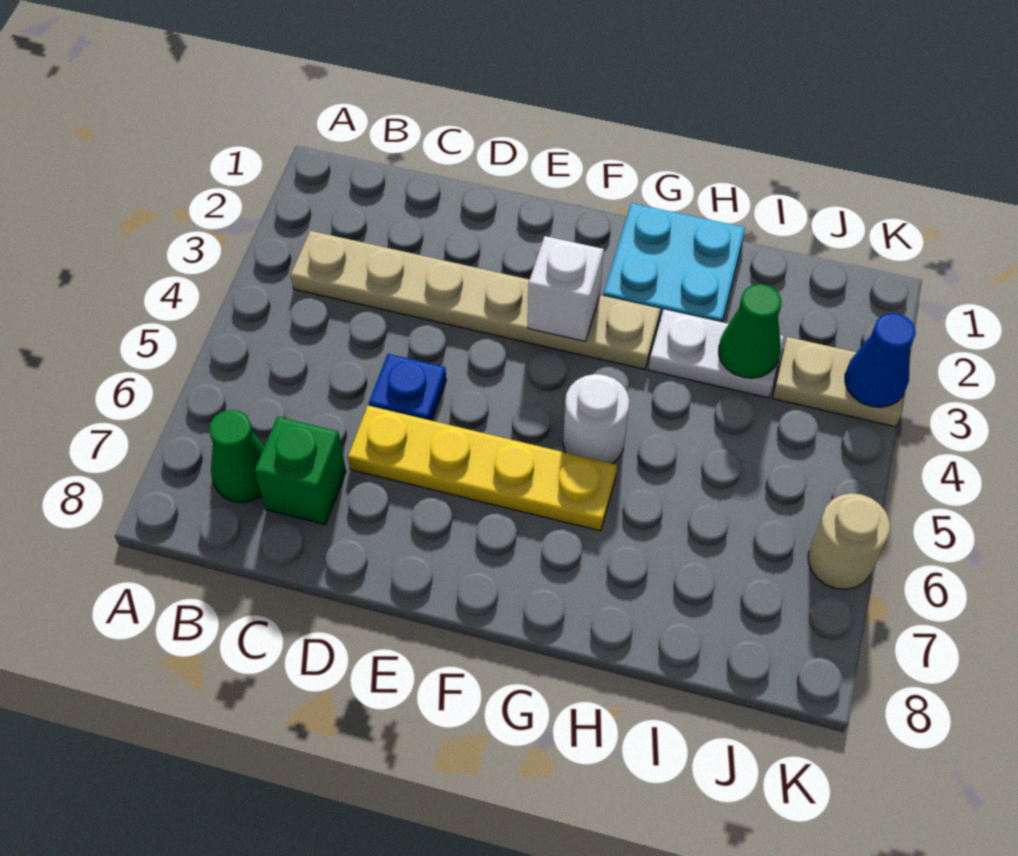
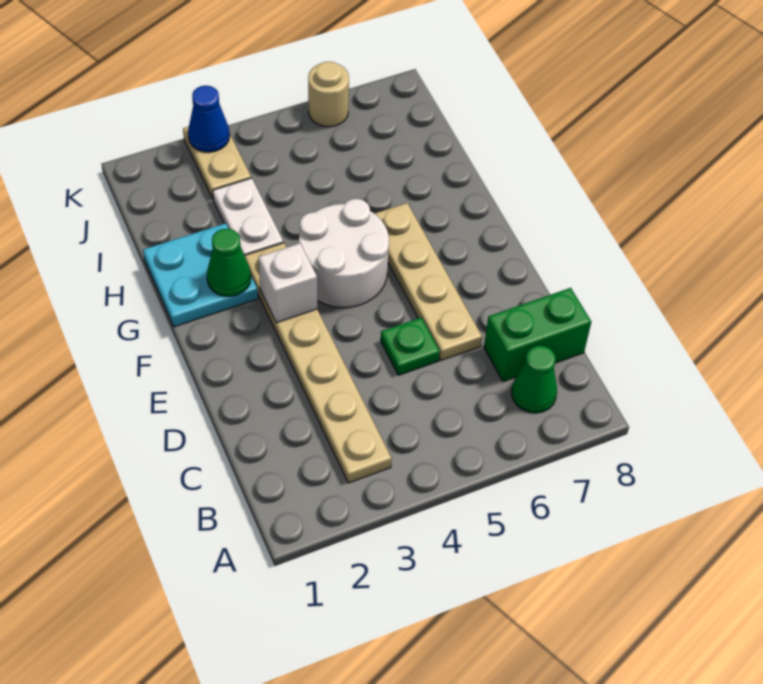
green 1x1 brick [254,417,346,524] -> green 1x2 brick [484,288,591,382]
blue 1x1 plate [369,354,446,421] -> green 1x1 plate [381,317,440,375]
yellow 1x4 plate [348,406,617,531] -> tan 1x4 plate [375,203,482,360]
white 1x1 round brick [563,374,629,464] -> white 2x2 round brick [299,199,389,308]
green 1x1 cone [719,284,781,378] -> green 1x1 cone moved to [207,229,251,296]

